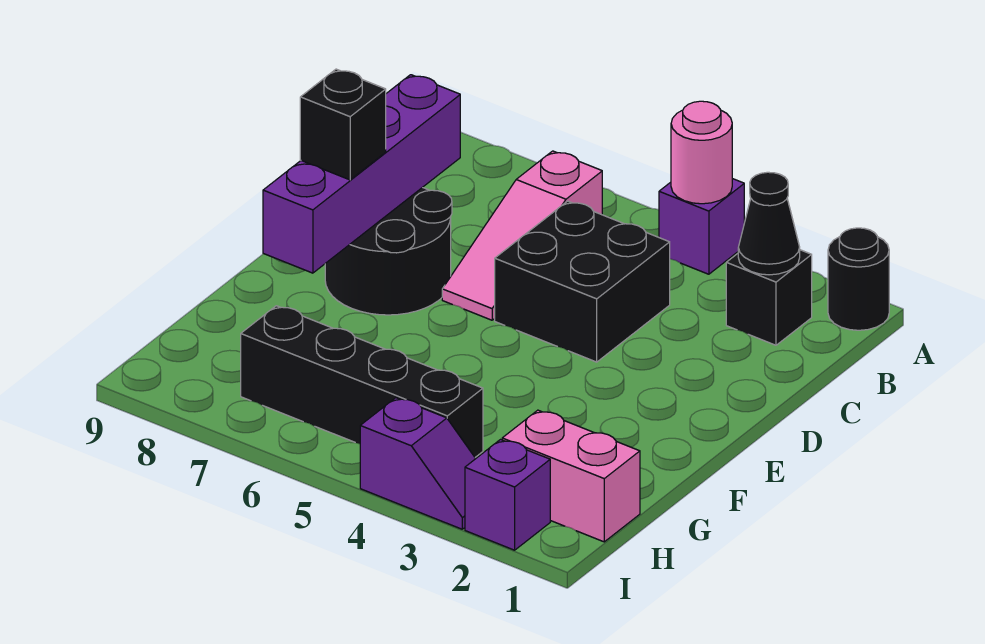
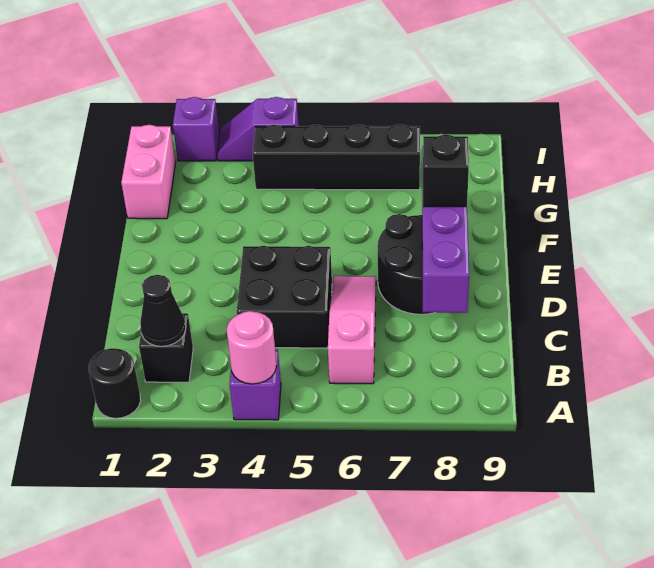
pink 1x2 brick [502,410,640,542] -> pink 1x2 brick turned to [121,125,176,219]

